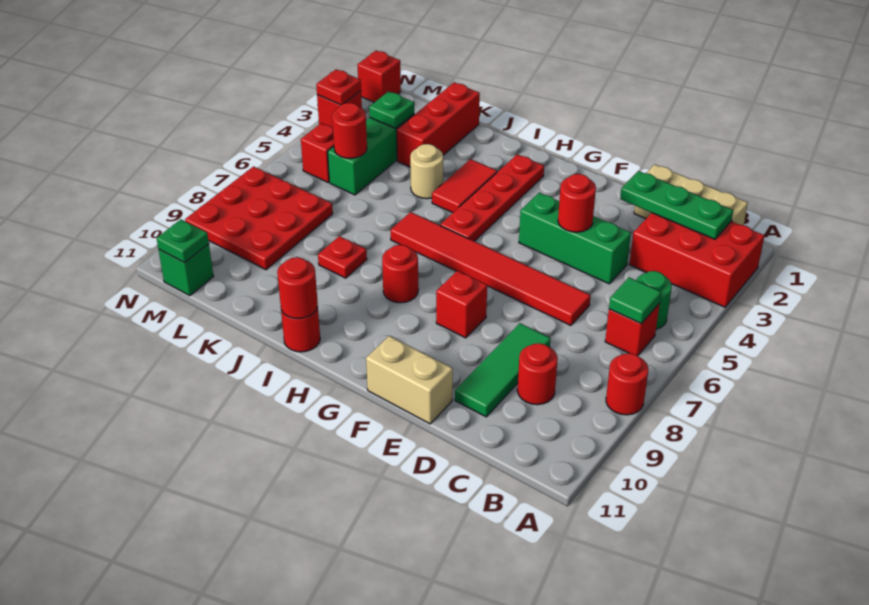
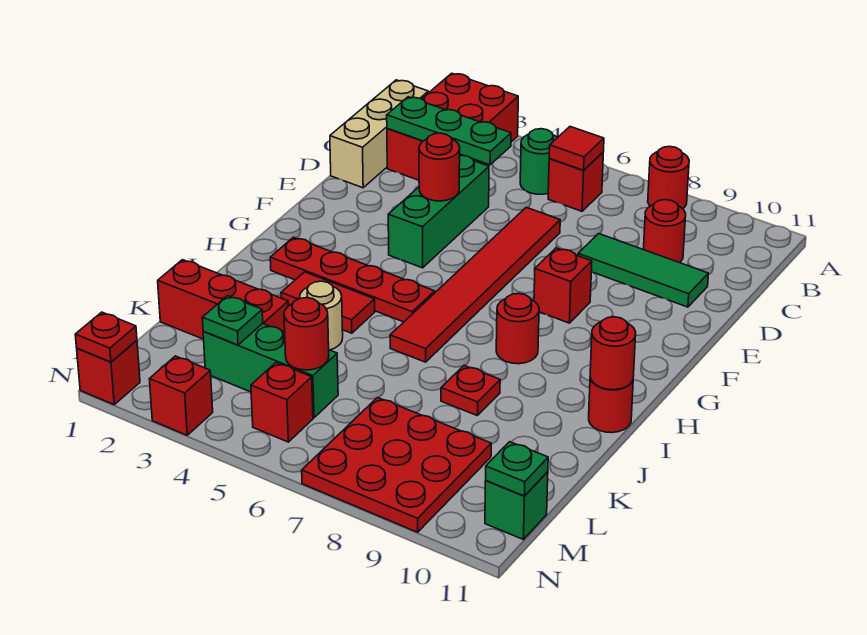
green 1x3 plate [620,171,733,239] -> green 1x3 plate turned to [387,97,511,165]
green 1x1 tile [609,277,661,324] -> red 1x1 tile [549,127,604,170]
tan 1x2 brick [366,336,453,424] -> none
red 1x1 plate [316,69,361,105] -> red 1x1 plate moved to [75,312,137,362]

